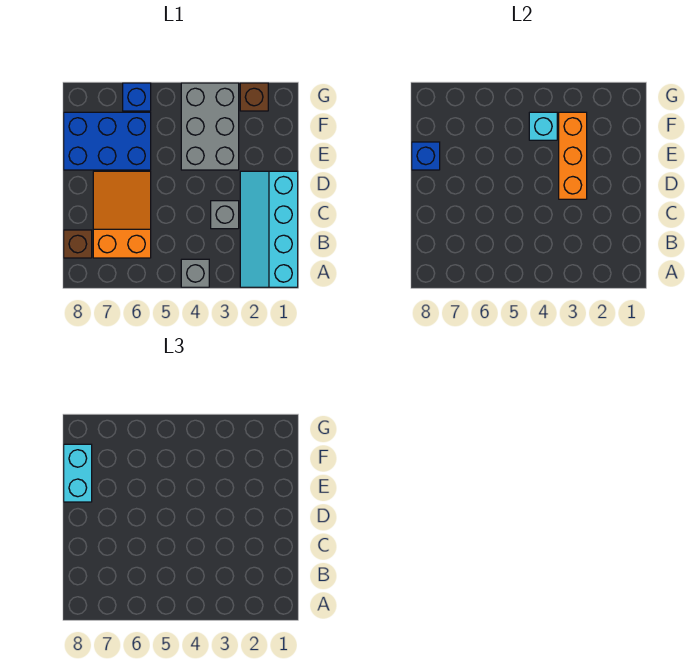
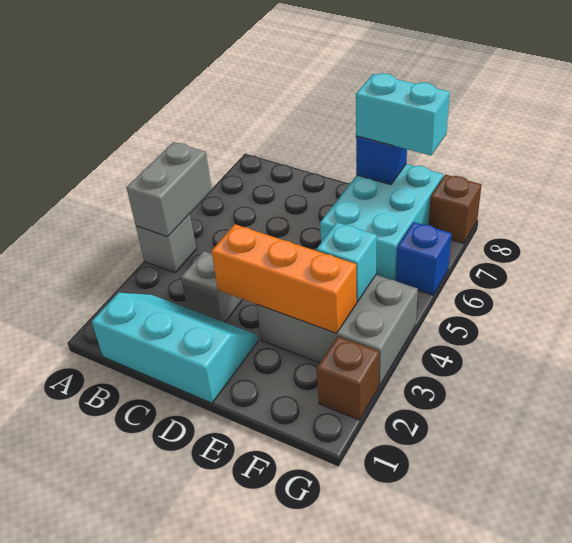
cyan 2x4 slope [240,171,298,287] -> cyan 2x3 slope [92,293,258,403]
none -> grey 1x2 brick [126,142,212,237]
orange 2x3 slope [93,171,151,258] -> none
brown 1x1 brick [64,230,92,258] -> brown 1x1 brick moved to [429,175,481,243]
blue 2x3 brick [64,112,151,170] -> cyan 2x3 brick [320,164,443,280]

